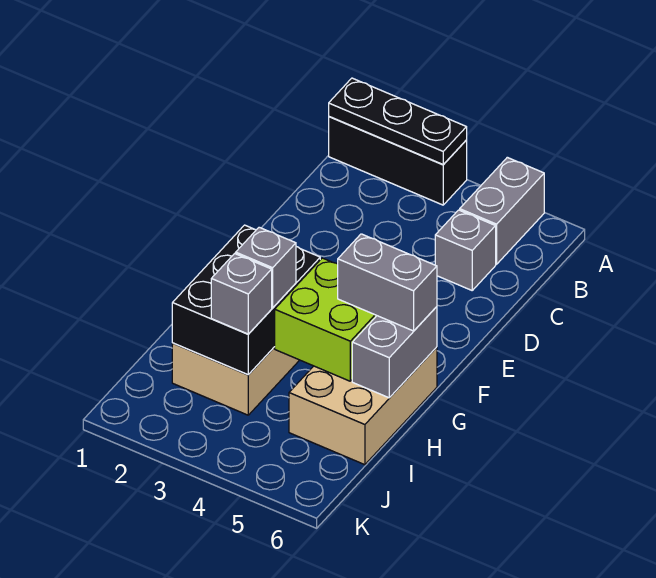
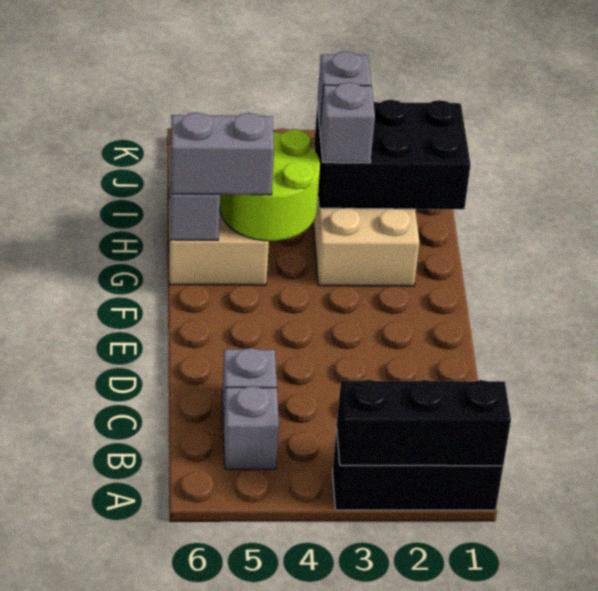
black 1x3 plate [329,78,467,165] -> black 1x3 brick [337,380,511,466]
grey 1x2 brick [460,157,544,264] -> grey 1x1 brick [223,386,279,469]
black 2x3 brick [172,225,320,375] -> black 2x3 brick turned to [314,100,471,209]
lime 2x2 brick [275,258,377,381] -> lime 2x2 round brick [220,129,320,241]

